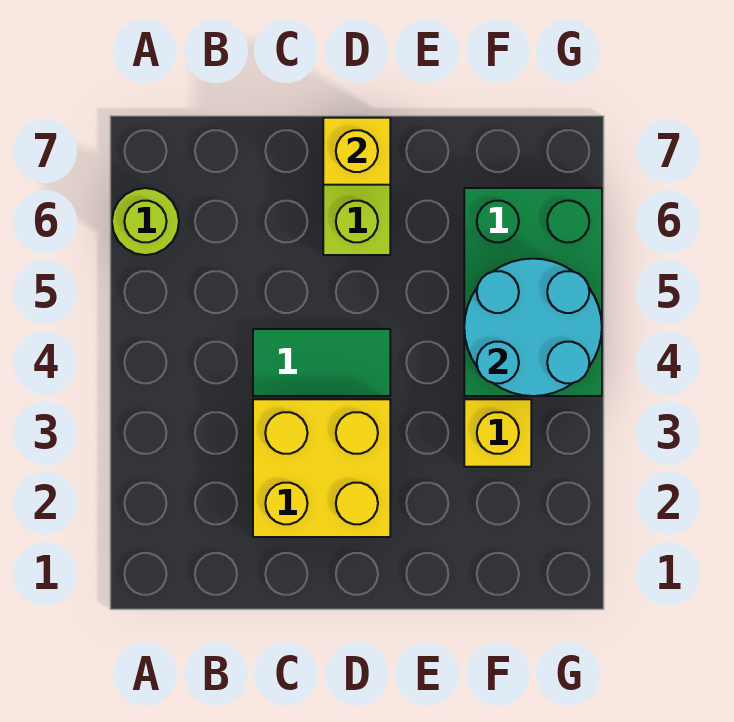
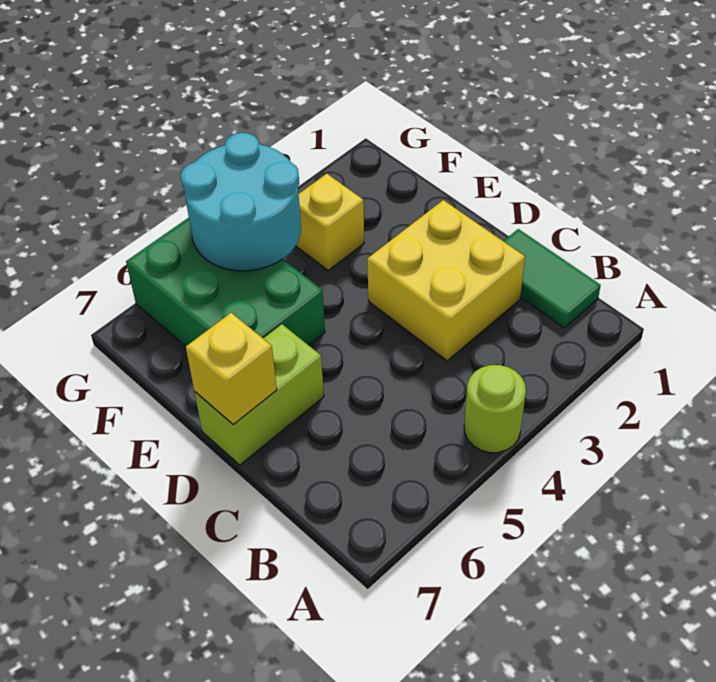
lime 1x1 round brick [112,188,179,255] -> lime 1x1 round brick moved to [464,365,526,453]
green 1x2 tile [253,329,390,396] -> green 1x2 tile moved to [504,229,601,328]
green 2x3 brick [464,188,602,396] -> green 2x3 brick turned to [126,218,325,346]

